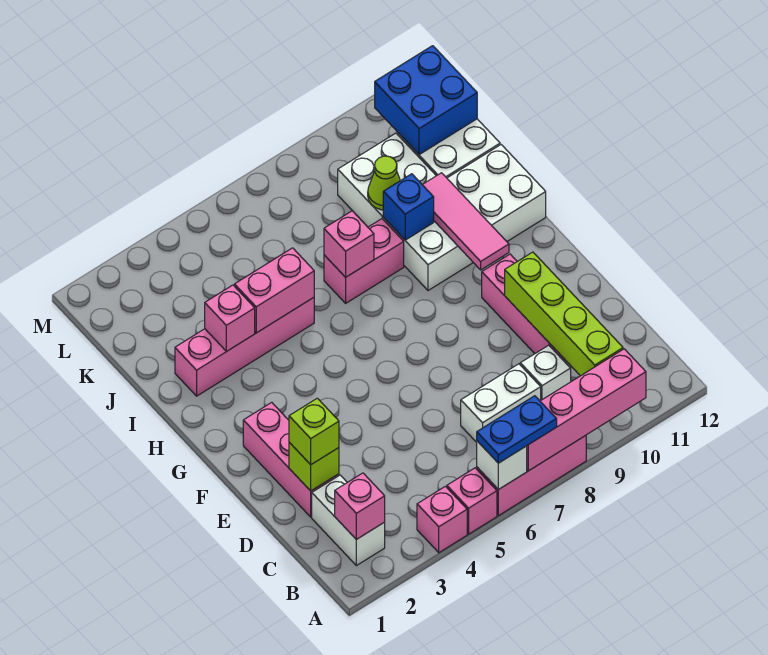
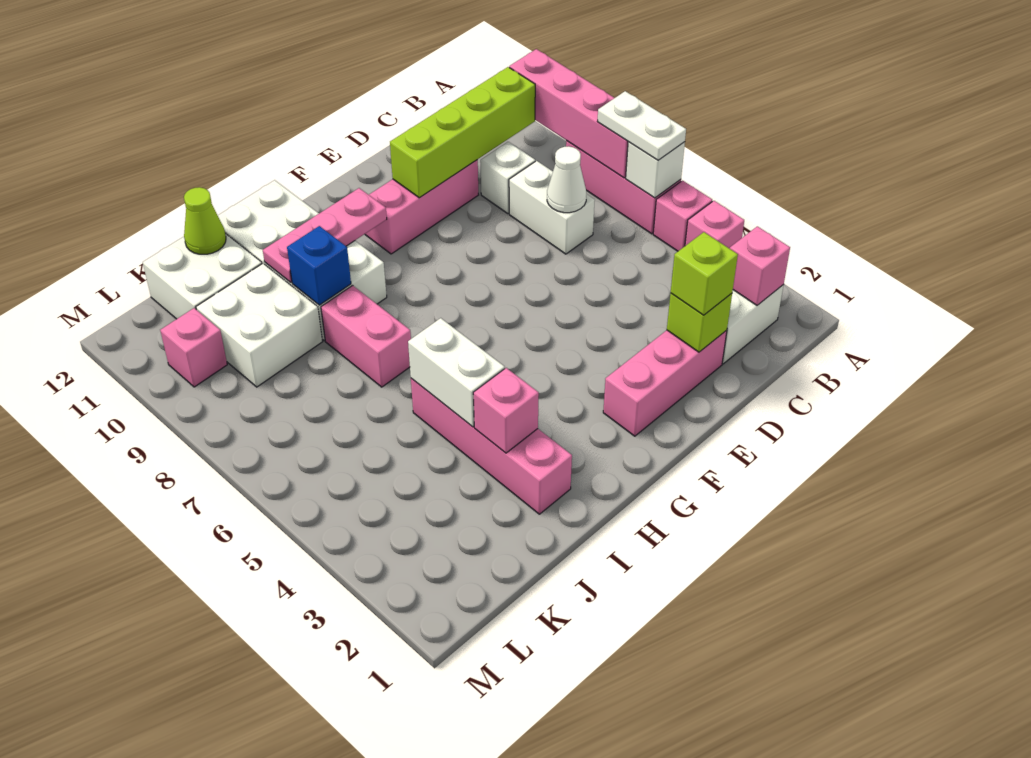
blue 1x2 plate [477,396,557,463] -> white 1x2 plate [597,91,686,160]
none -> white 1x1 cone [547,146,586,213]
pink 1x3 tile [423,173,509,270] -> pink 1x3 plate [263,188,387,282]
pink 1x2 brick [234,248,314,333] -> white 1x2 brick [408,318,505,427]
pink 1x1 brick [324,211,374,277] -> pink 1x1 brick moved to [160,308,227,387]
lime 1x1 cone [368,156,400,210] -> lime 1x1 cone moved to [184,187,226,254]
blue 2x2 brick [375,46,477,155] -> none

